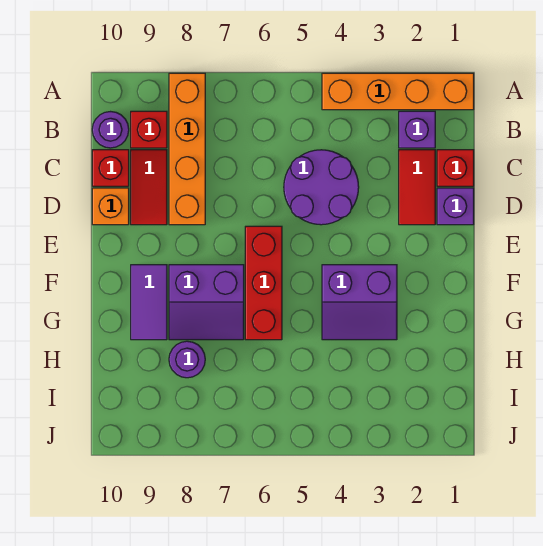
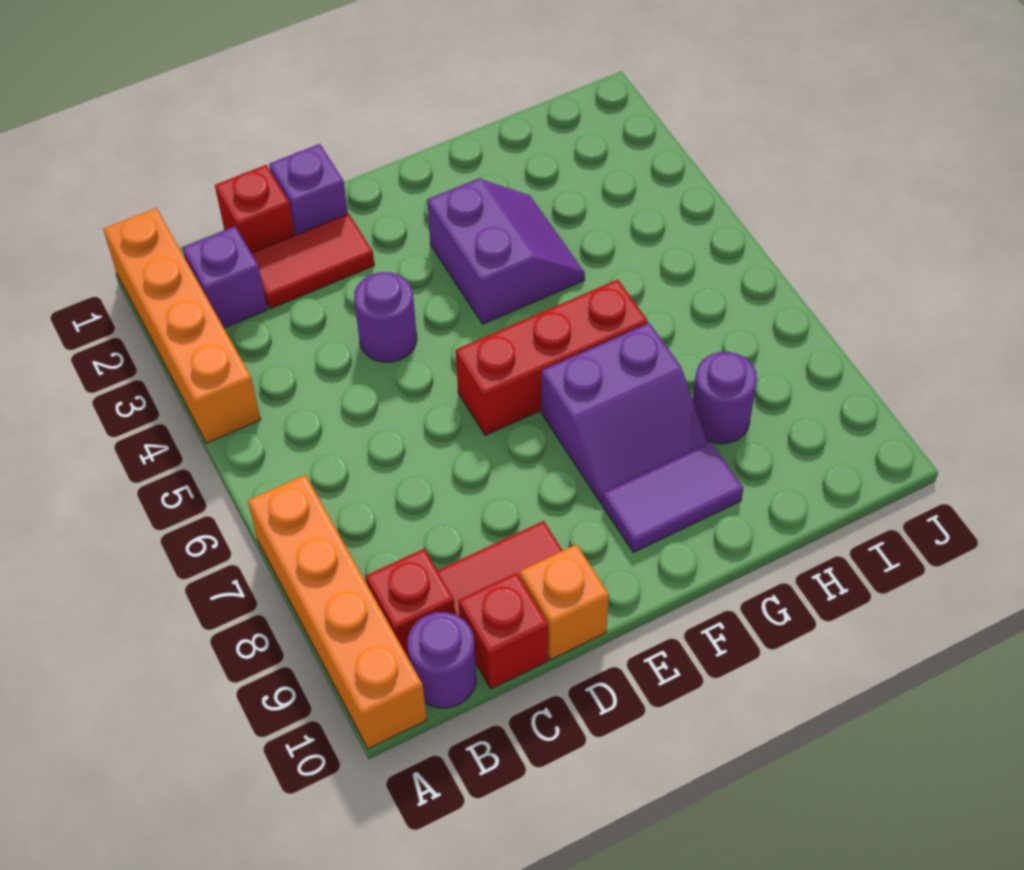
orange 1x4 brick [169,73,205,225] -> orange 1x4 brick turned to [248,475,427,749]
purple 2x2 round brick [284,150,359,225] -> purple 1x1 round brick [354,272,417,362]
purple 2x2 slope [169,265,244,340] -> purple 2x2 slope turned to [541,323,708,504]

